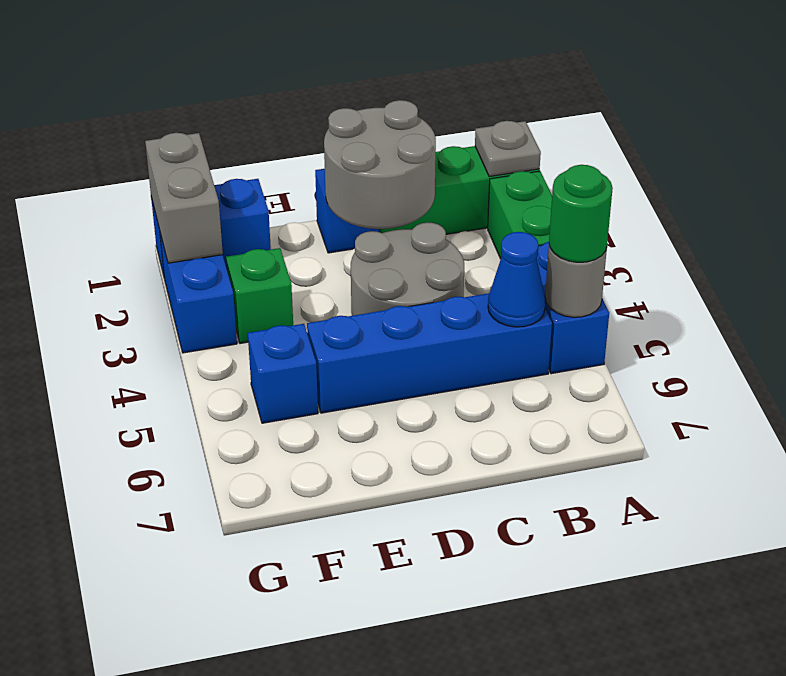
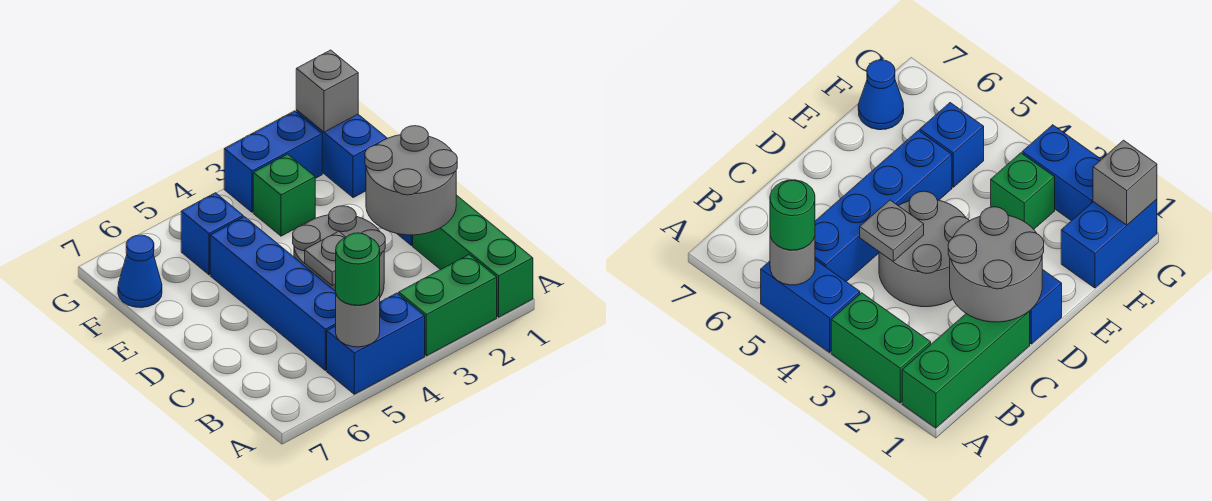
grey 1x1 plate [475,121,541,177] -> grey 1x1 plate moved to [305,231,346,285]
blue 1x1 cone [488,232,545,327] -> blue 1x1 cone moved to [118,235,162,308]
grey 1x2 brick [145,133,223,263] -> grey 1x1 brick [296,50,358,132]

